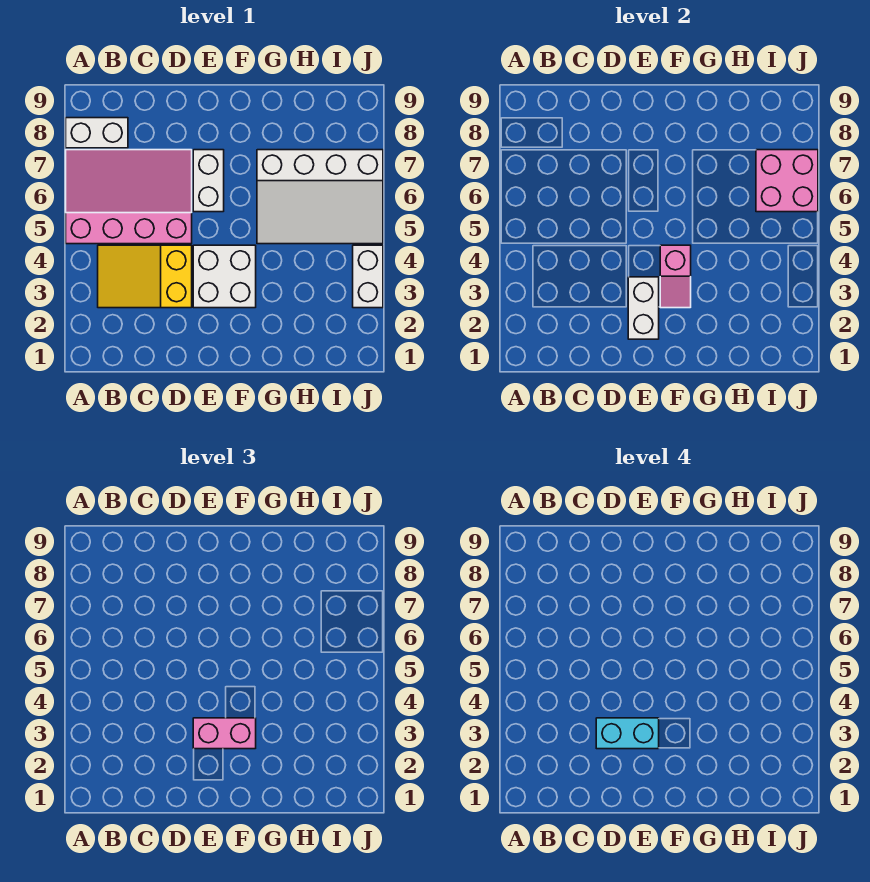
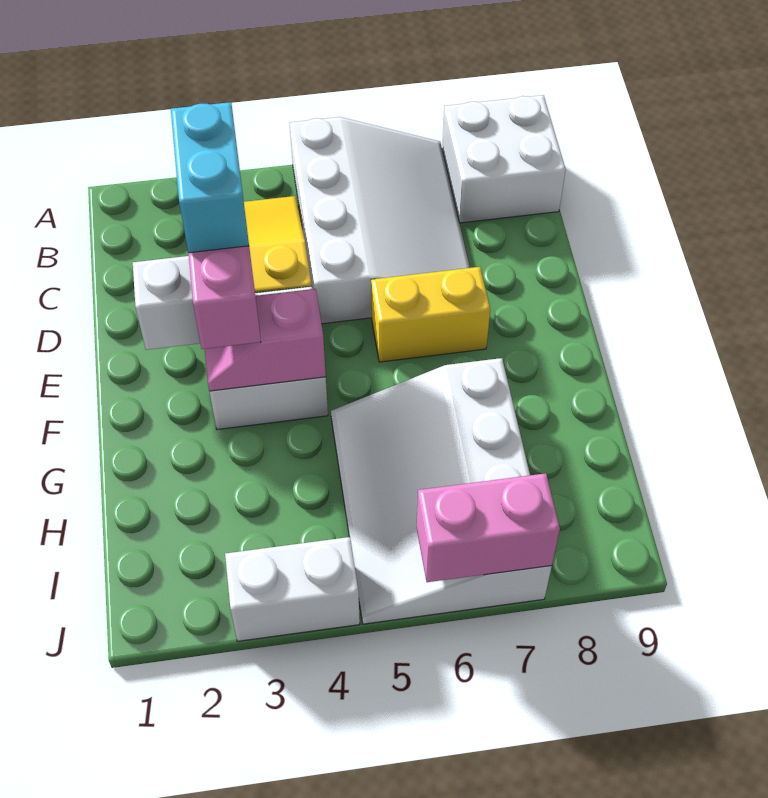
pink 3x4 slope [66,150,192,244] -> white 3x4 slope [290,117,470,324]
white 1x2 brick [66,118,128,148] -> white 2x2 brick [442,95,566,223]
white 1x2 brick [193,150,224,212] -> yellow 1x2 brick [371,267,490,362]
pink 2x2 brick [756,150,818,212] -> pink 1x2 brick [417,473,560,582]

